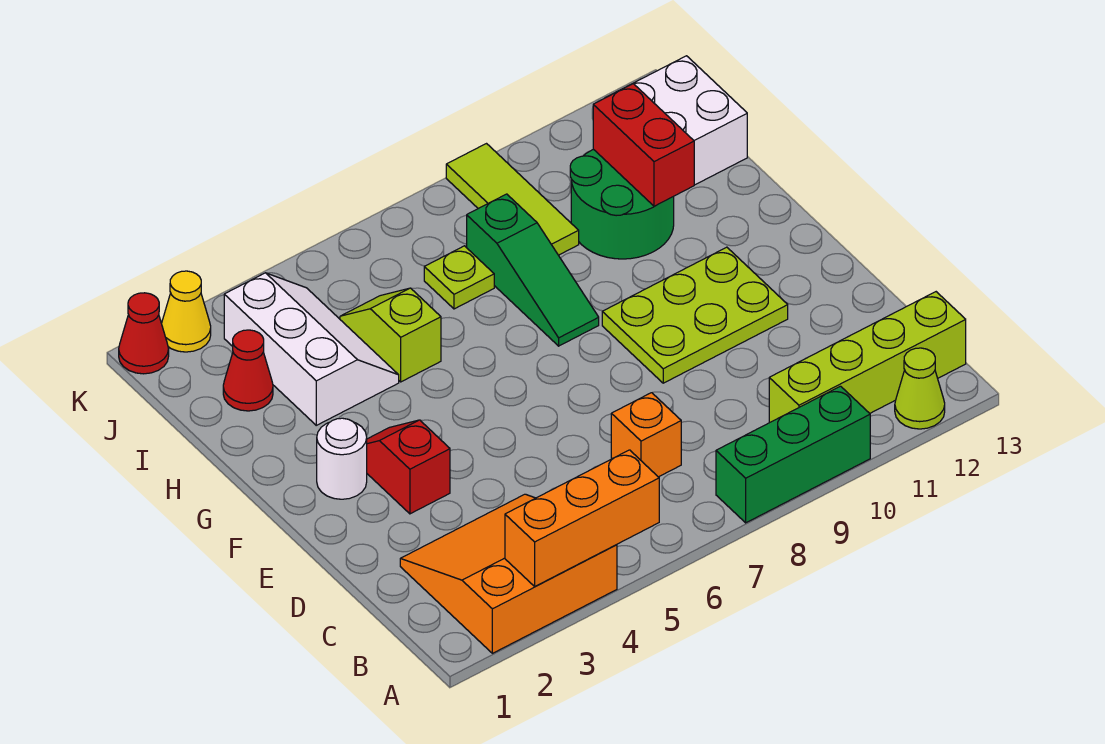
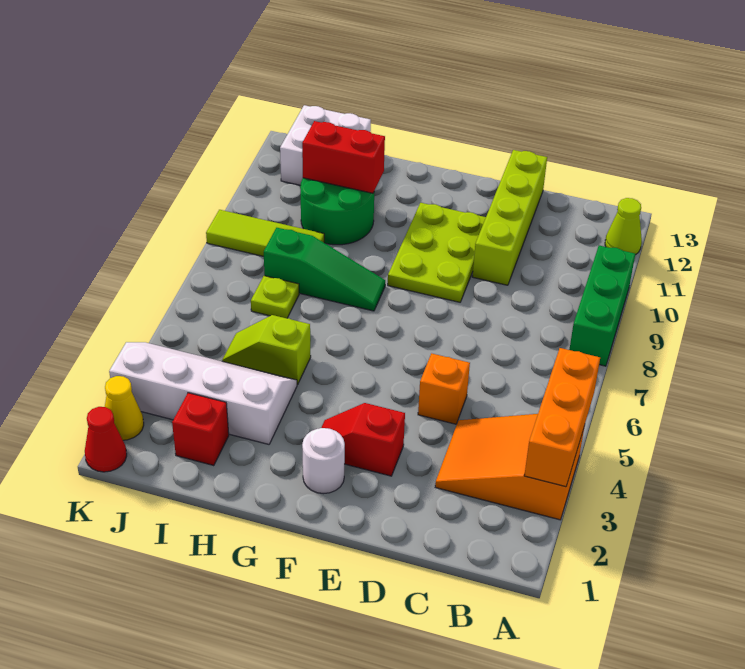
orange 3x3 slope [400,494,617,653] -> orange 2x3 slope [435,414,584,520]
lime 1x4 brick [769,292,966,422] -> lime 1x4 brick moved to [472,150,547,285]
orange 1x1 brick [611,393,681,477] -> orange 1x1 brick moved to [418,353,470,424]
white 2x3 slope [224,273,399,425] -> white 2x4 slope [109,342,297,444]
red 1x1 cone [223,330,273,411] -> red 1x1 brick [172,393,229,466]

